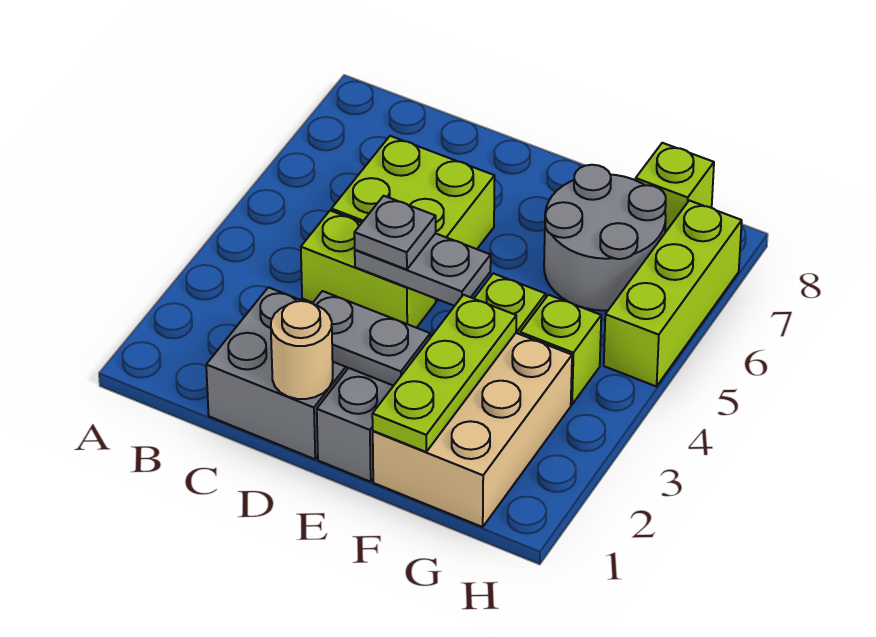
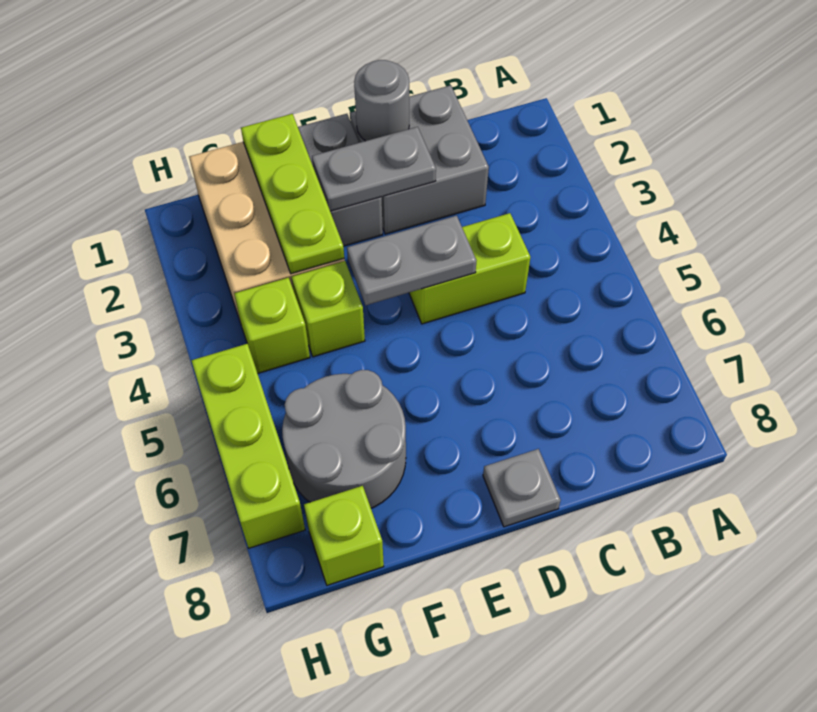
lime 2x2 brick [331,136,495,301] -> none
tan 1x1 round brick [271,301,333,399] -> grey 1x1 round brick [354,60,409,141]
grey 1x1 plate [354,196,436,270] -> grey 1x1 plate moved to [483,449,561,527]

